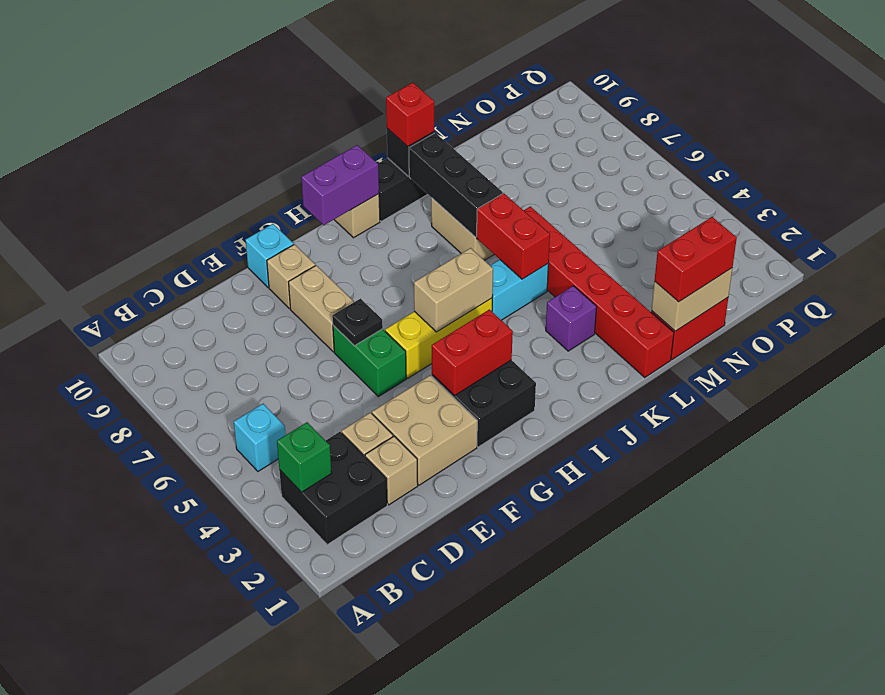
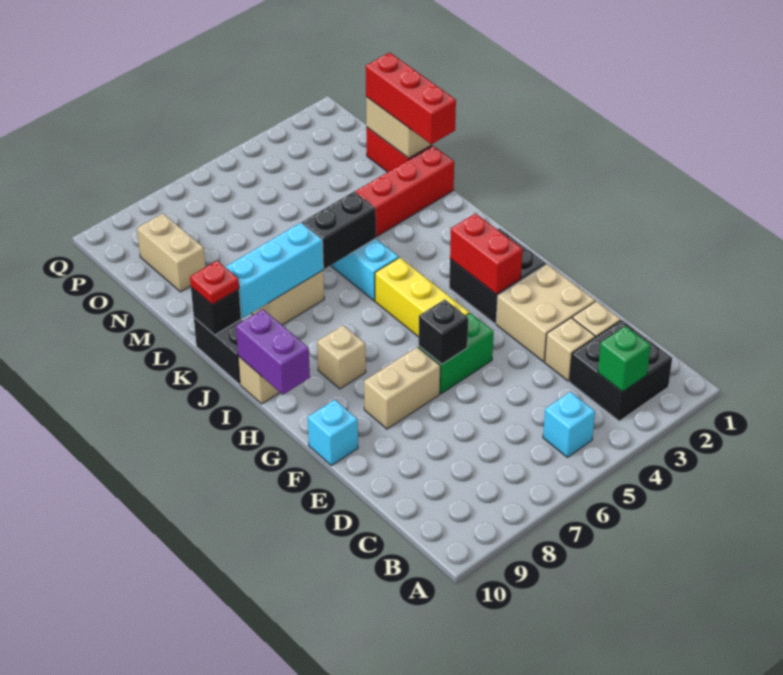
black 1x1 plate [332,299,383,346] -> black 1x1 brick [419,299,468,364]
tan 1x1 brick [267,244,315,309] -> tan 1x1 brick moved to [317,325,366,389]
tan 1x2 brick [414,248,493,332] -> tan 1x2 brick moved to [137,214,205,292]
purple 1x1 brick [546,286,597,351] -> none
red 1x2 brick [477,193,550,279] -> black 1x2 brick [302,192,376,269]
black 1x3 brick [409,133,503,237] -> cyan 1x3 brick [225,223,323,318]
red 1x1 brick [386,83,434,146] -> red 1x1 plate [190,261,239,305]
red 1x2 brick [655,217,737,302] -> red 1x3 brick [366,52,456,144]

